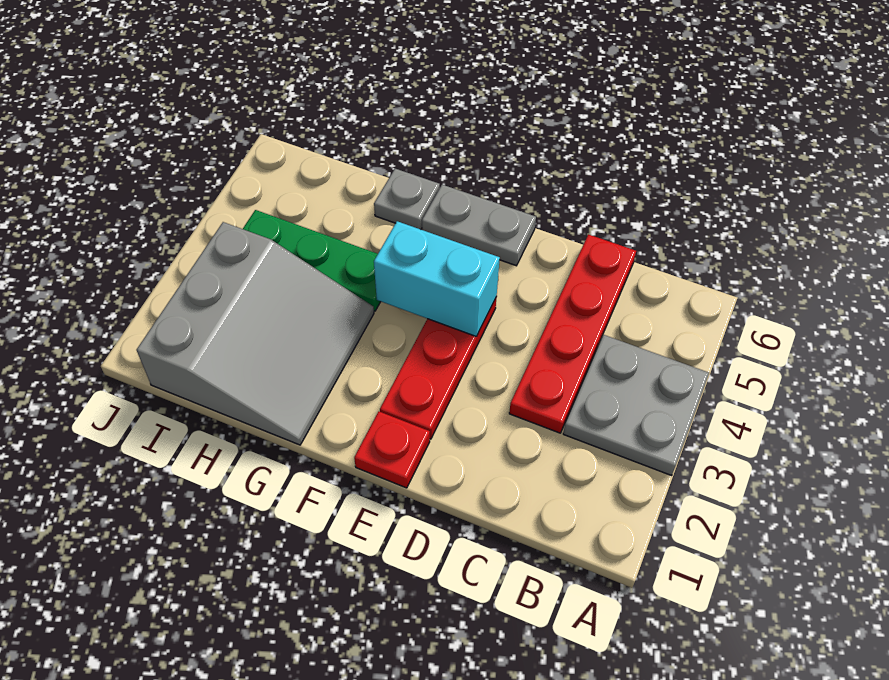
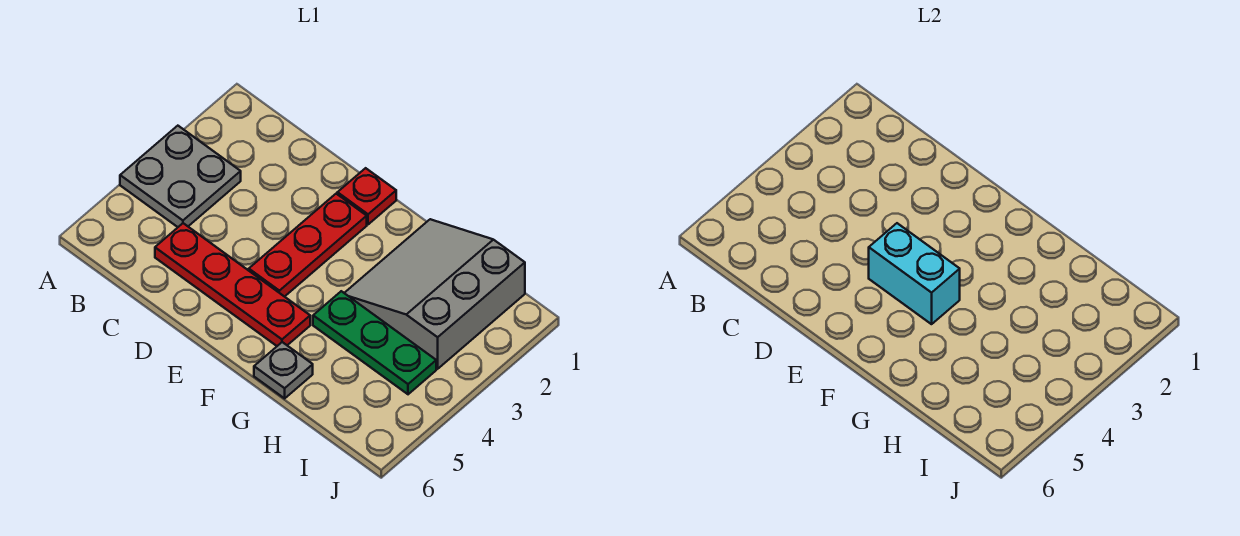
red 1x4 plate [509,234,636,433] -> red 1x4 plate turned to [155,223,310,346]
grey 1x2 plate [422,185,536,266] -> none

